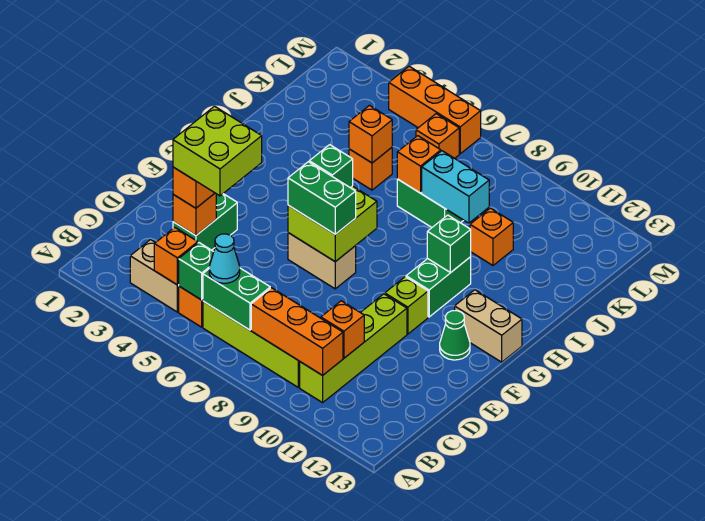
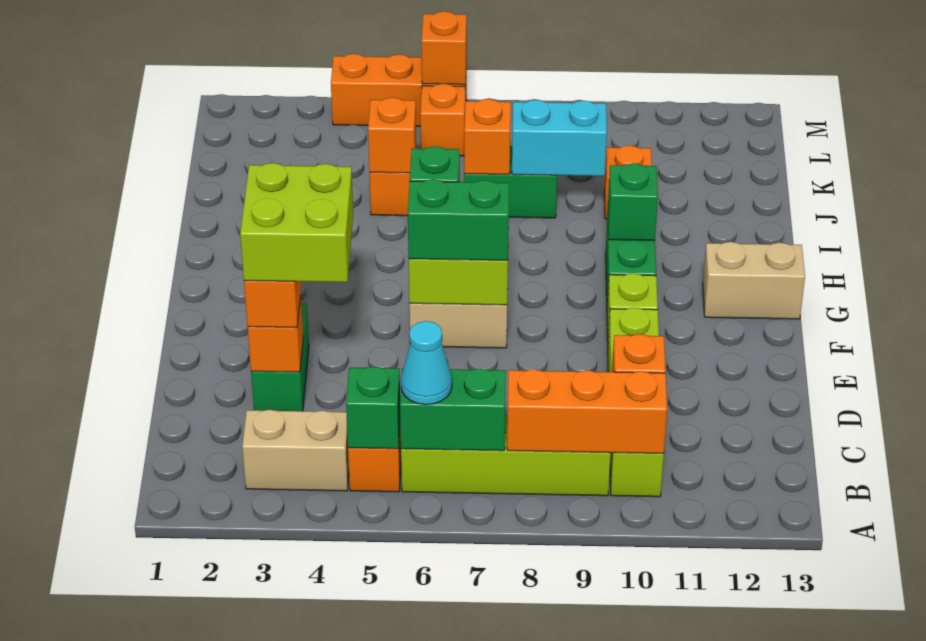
orange 1x1 brick [154,227,198,285] -> orange 1x1 brick moved to [421,11,467,85]
green 1x1 cone [440,311,470,360] -> none

